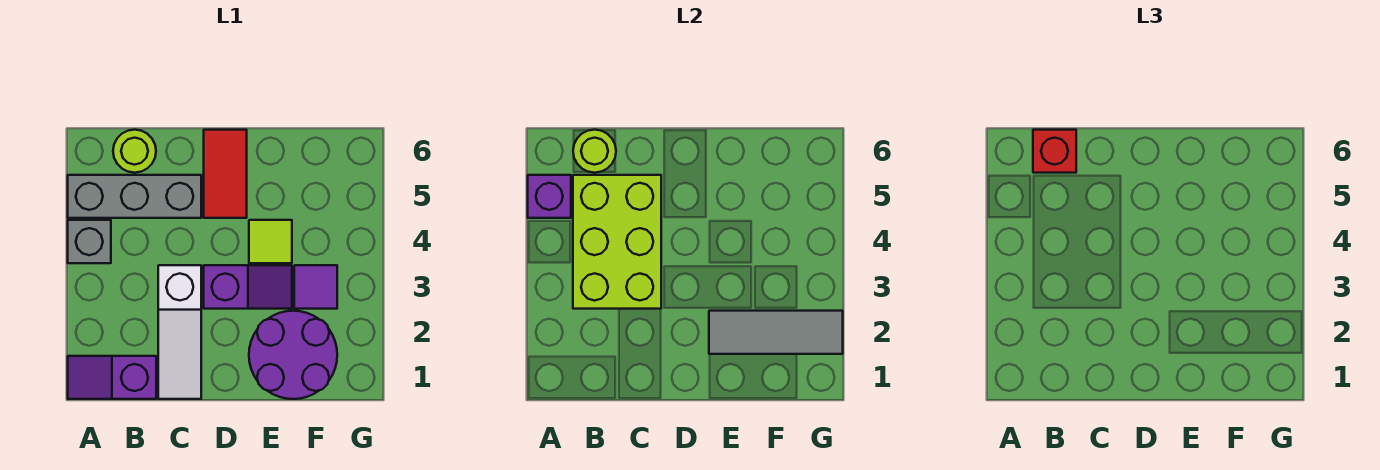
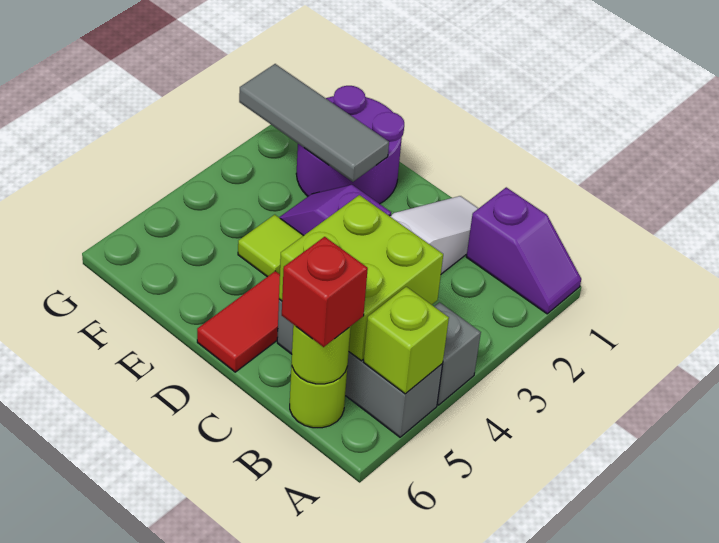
purple 1x1 brick [528,175,571,218] -> lime 1x1 brick [363,287,449,394]
lime 2x3 brick [573,175,661,309] -> lime 2x2 brick [279,195,443,361]
purple 1x1 tile [294,265,337,309] -> none

